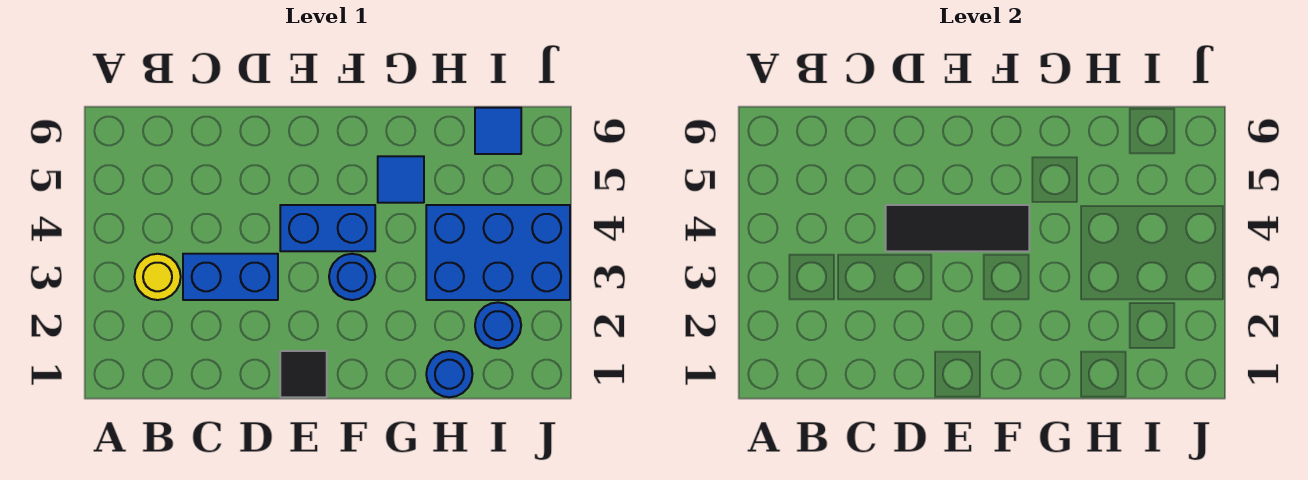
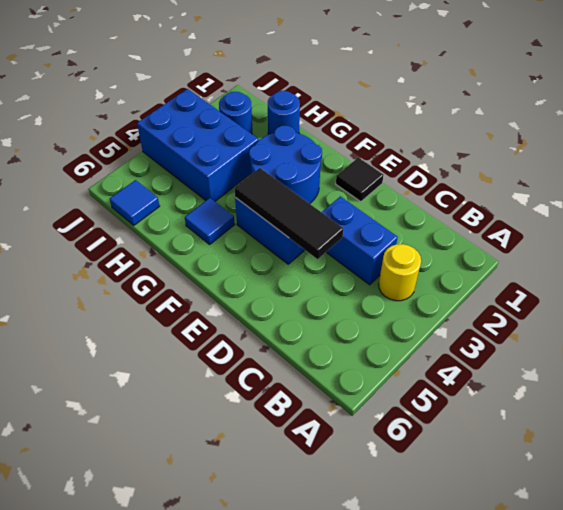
blue 1x1 round brick [329,254,375,300] -> blue 2x2 round brick [249,126,322,204]

